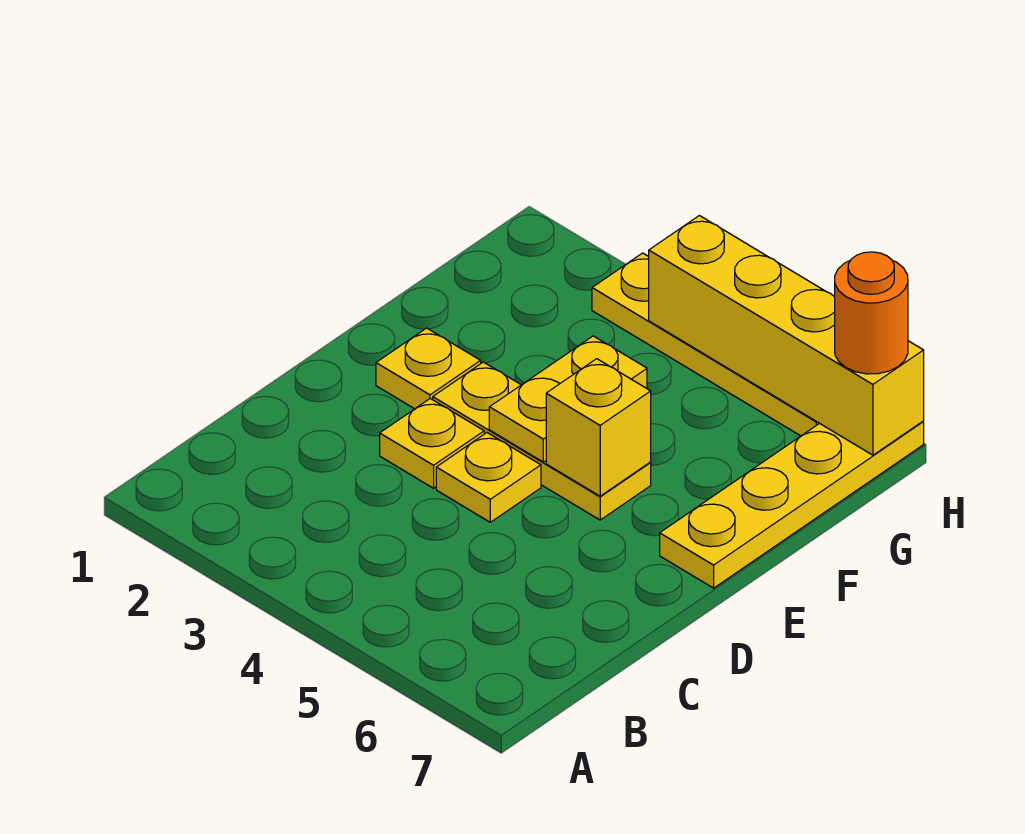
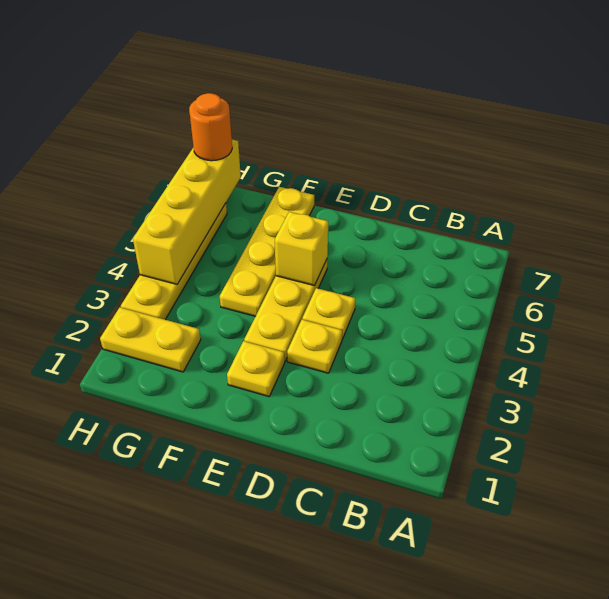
yellow 1x2 plate [489,336,647,462] -> yellow 1x2 plate moved to [100,307,201,372]
yellow 1x4 plate [660,422,924,588] -> yellow 1x4 plate turned to [220,187,314,316]

